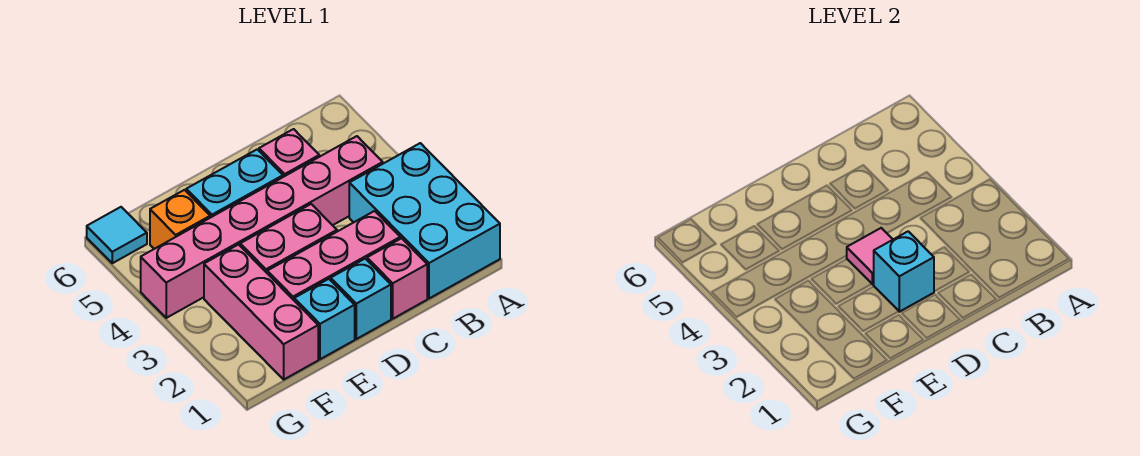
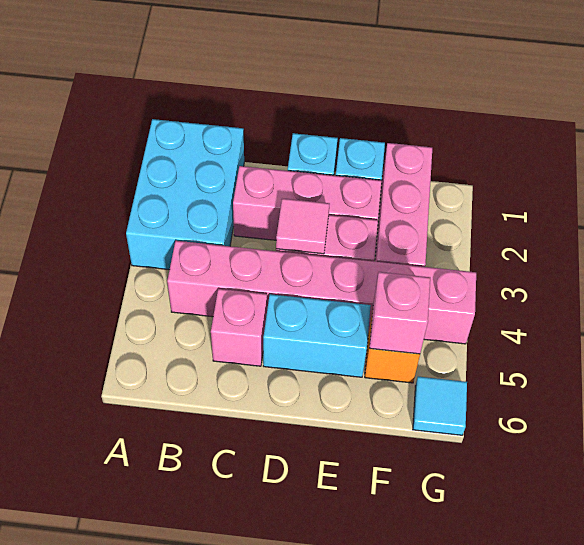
pink 1x1 brick [367,238,427,319] -> pink 1x1 brick moved to [370,272,430,354]
cyan 1x1 brick [874,231,934,312] -> none

